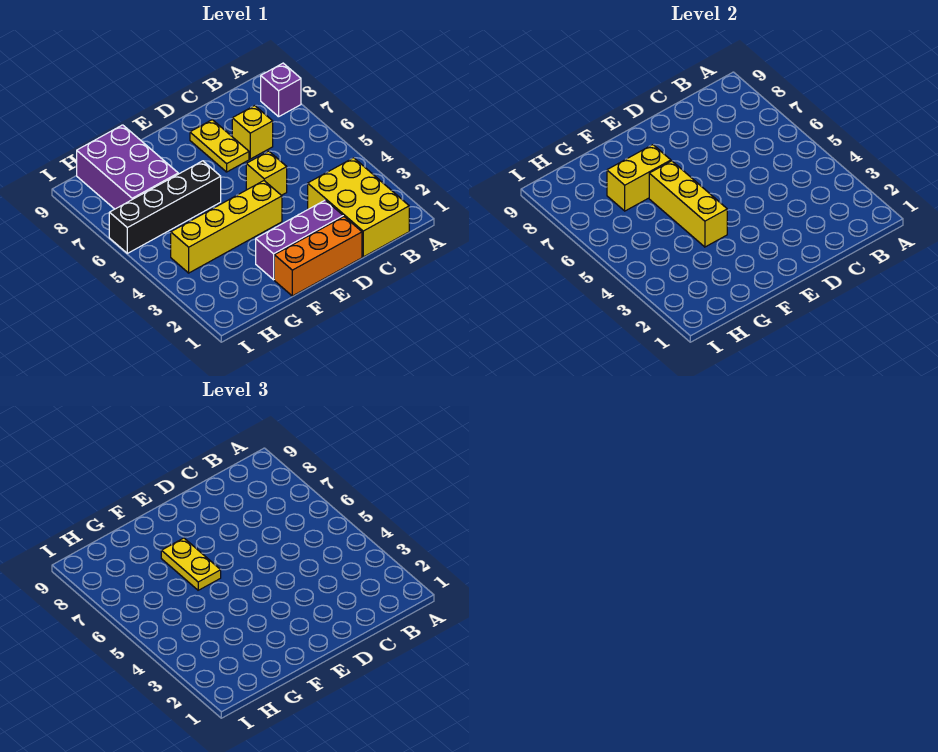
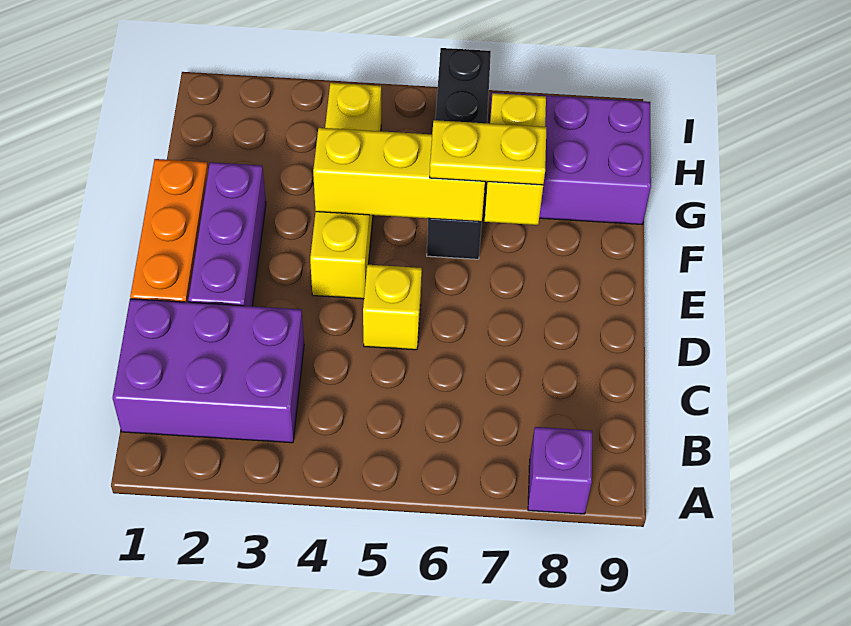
yellow 2x3 brick [308,158,409,257] -> purple 2x3 brick [112,299,304,443]
yellow 1x1 brick [232,106,273,159] -> none
yellow 1x2 plate [190,120,249,172] -> none

